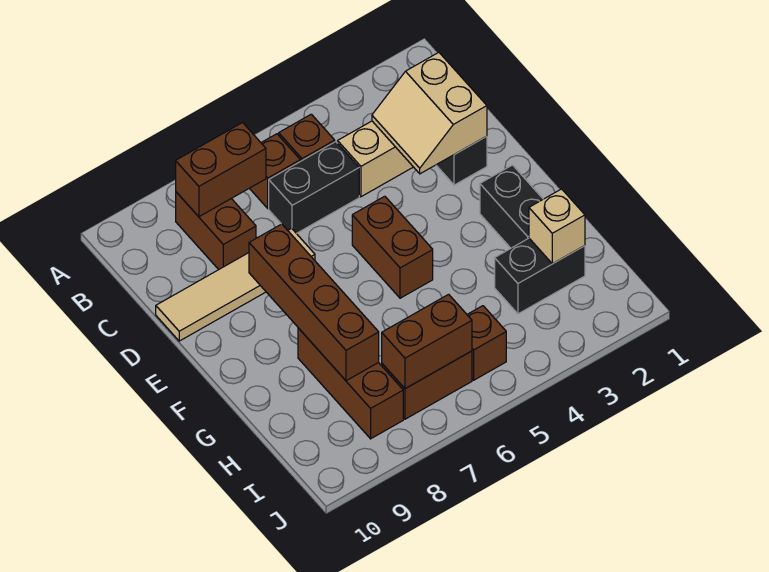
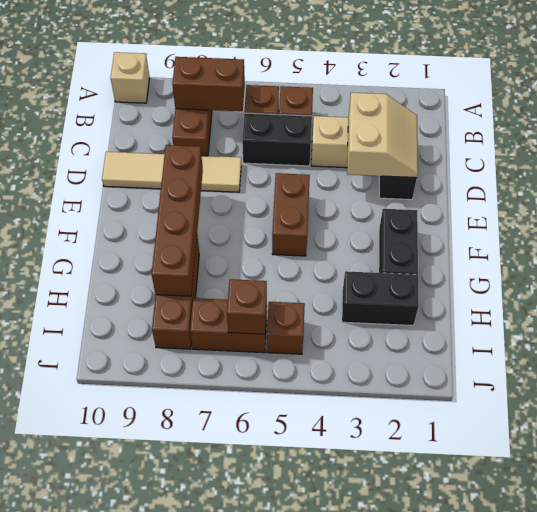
tan 2x2 slope [372,52,487,174] -> tan 2x2 slope turned to [347,93,418,178]
tan 1x1 brick [529,189,585,264] -> tan 1x1 brick moved to [111,52,150,103]
brown 1x2 brick [382,294,472,389] -> brown 1x1 brick [227,279,267,334]

